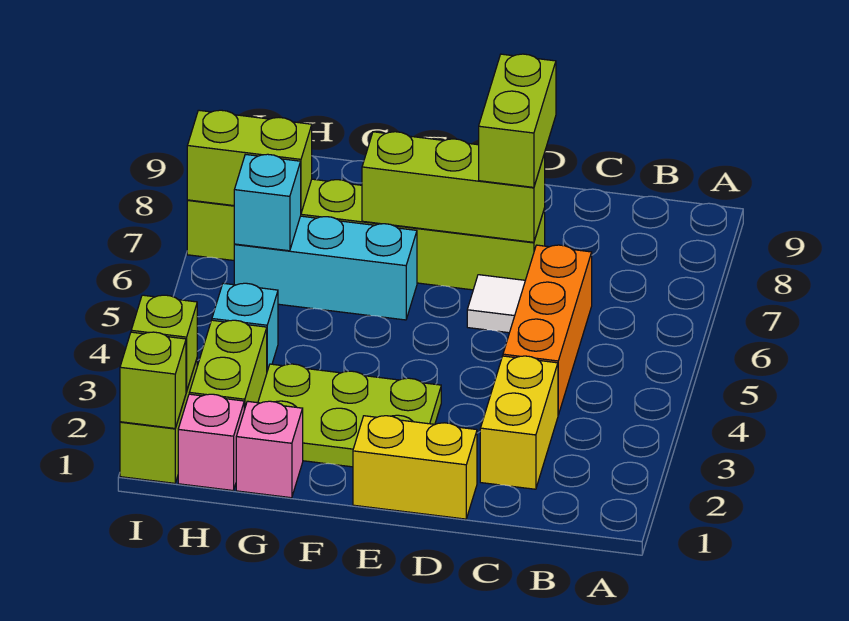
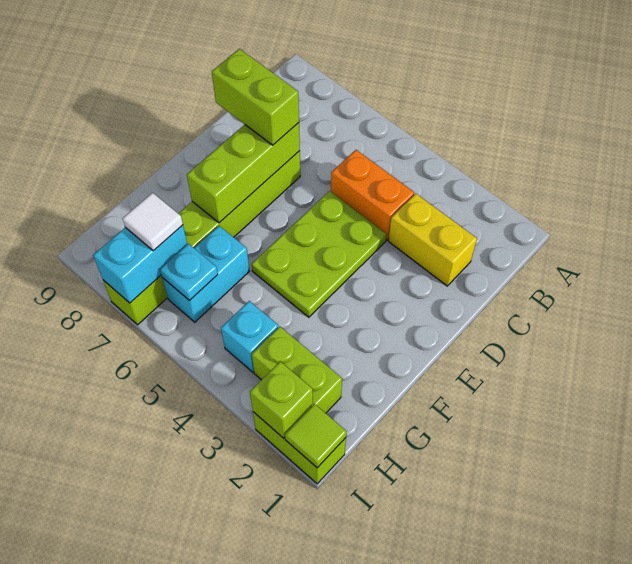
orange 1x3 brick [503,245,592,415] -> orange 1x2 brick [331,150,414,240]
yellow 1x2 brick [353,416,477,519] -> none
white 1x1 tile [467,275,525,333] -> white 1x1 tile moved to [123,193,183,251]
lime 2x3 plate [258,364,441,467] -> lime 2x3 plate moved to [251,191,387,317]
cyan 1x3 brick [234,216,417,320] -> cyan 1x2 brick [162,226,249,322]
pink 1x1 brick [236,401,303,498] -> none
pink 1x1 brick [178,394,244,490] -> none
cyan 1x1 brick [234,154,301,251] -> cyan 1x1 plate [160,244,218,301]
lime 1x2 brick [187,110,312,213] -> cyan 1x2 brick [93,225,187,303]
lime 1x1 brick [120,332,186,428] -> lime 1x1 tile [285,404,347,468]

